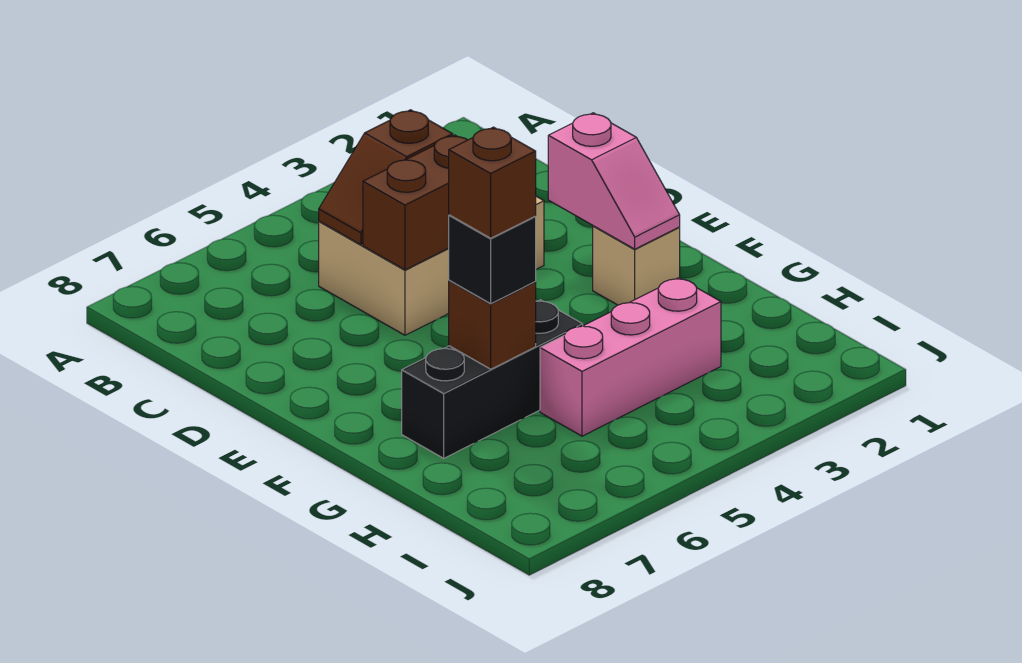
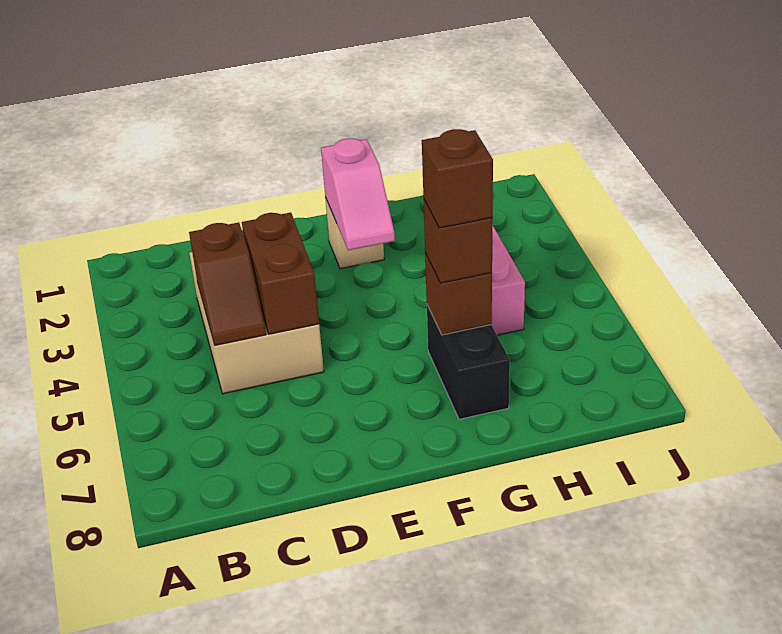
pink 1x2 slope [548,113,680,249] -> pink 1x2 slope turned to [321,139,395,250]
black 1x3 brick [402,300,583,458] -> black 1x2 brick [427,305,510,419]
black 1x1 brick [449,215,536,304] -> brown 1x1 brick [424,200,493,283]

